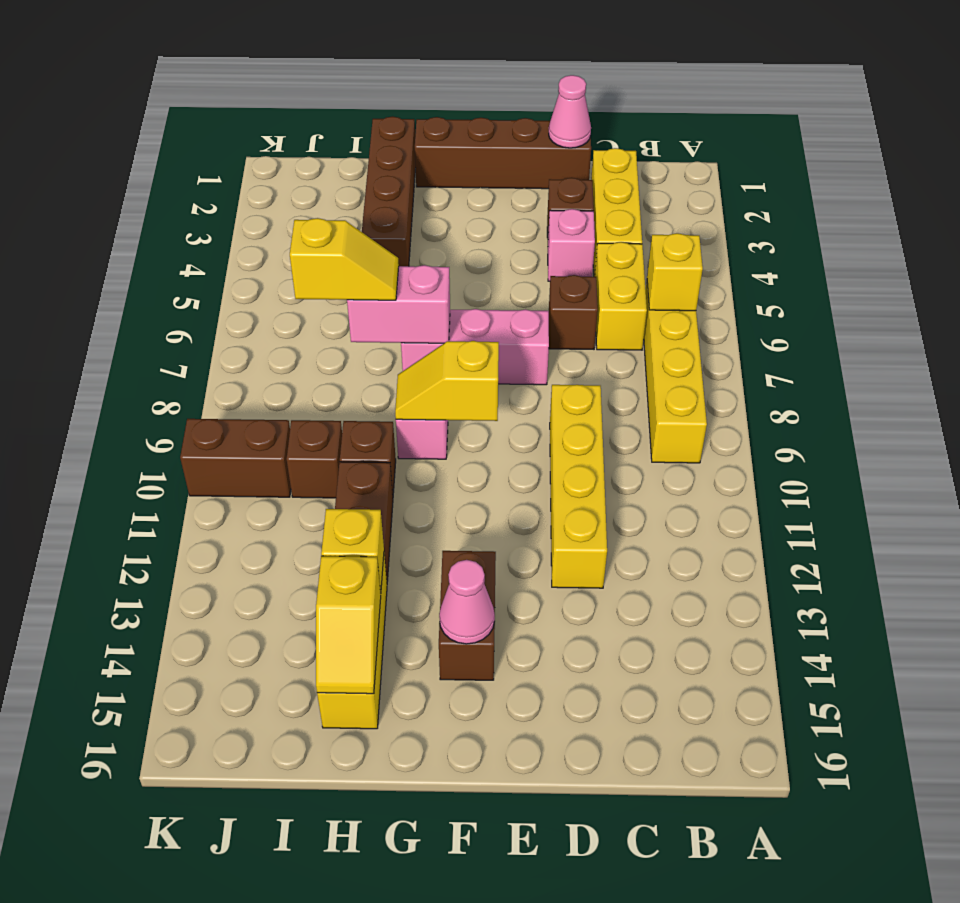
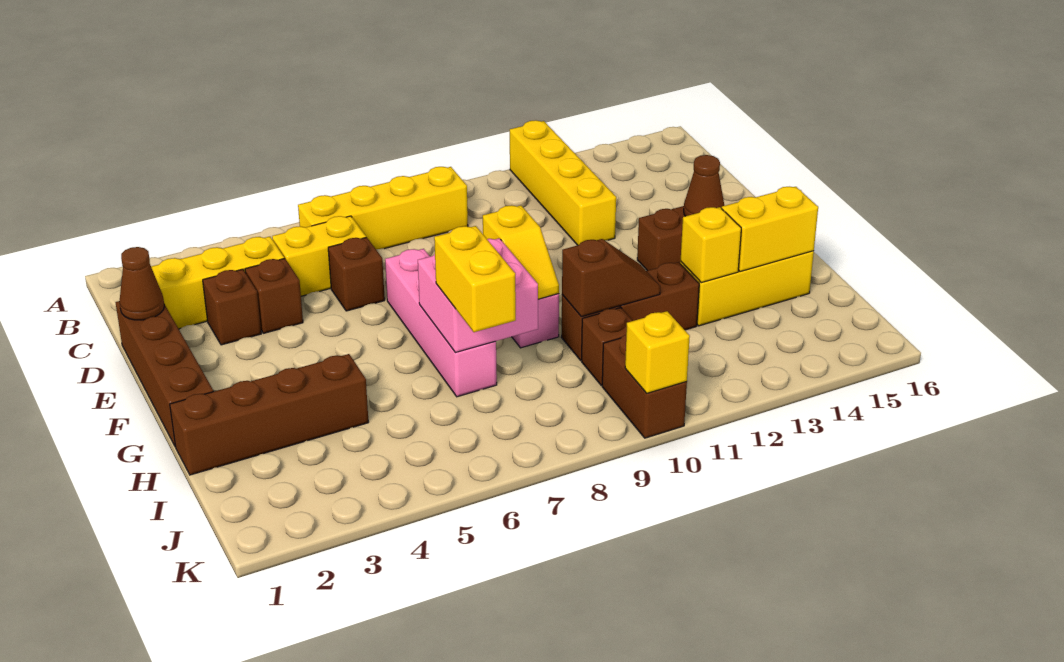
yellow 1x1 brick [647,233,703,311] -> yellow 1x1 brick moved to [625,311,690,393]
pink 1x1 cone [549,75,591,148] -> brown 1x1 cone [119,247,164,320]
pink 1x1 brick [548,209,595,281] -> brown 1x1 brick [245,258,303,333]
yellow 1x4 brick [550,385,607,588] -> yellow 1x4 brick turned to [510,120,616,245]
pink 1x3 brick [401,309,549,385] -> pink 1x4 brick [385,249,497,397]
pink 1x1 cone [439,560,495,644] -> brown 1x1 cone [684,155,724,216]
pink 1x2 brick [347,265,450,343] -> pink 2x2 brick [418,238,538,353]
yellow 1x2 slope [290,218,399,300] -> yellow 1x2 brick [434,226,516,332]
none -> brown 1x2 slope [562,239,660,317]
yellow 1x2 slope [316,556,381,694] -> yellow 1x2 brick [722,187,818,272]

